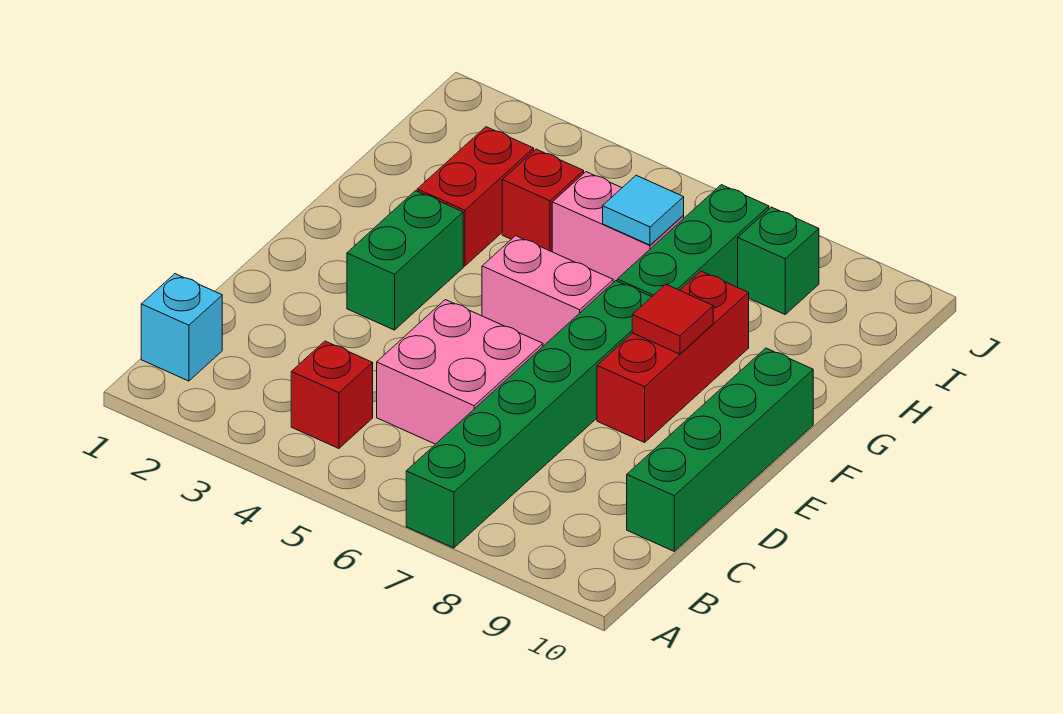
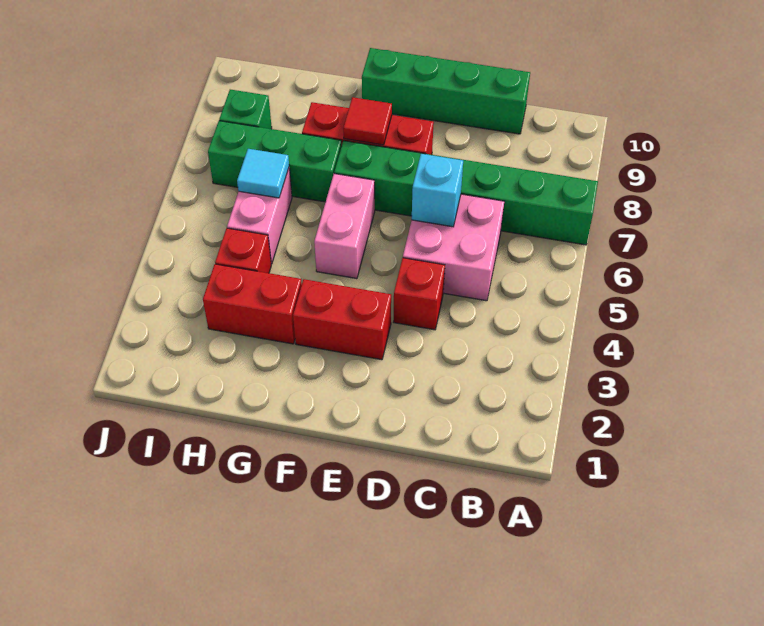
cyan 1x1 brick [141,274,222,381] -> cyan 1x1 brick moved to [412,154,463,227]
red 1x1 brick [291,341,373,448] -> red 1x1 brick moved to [394,258,445,330]
green 1x2 brick [347,191,463,330] -> red 1x2 brick [293,279,391,360]

